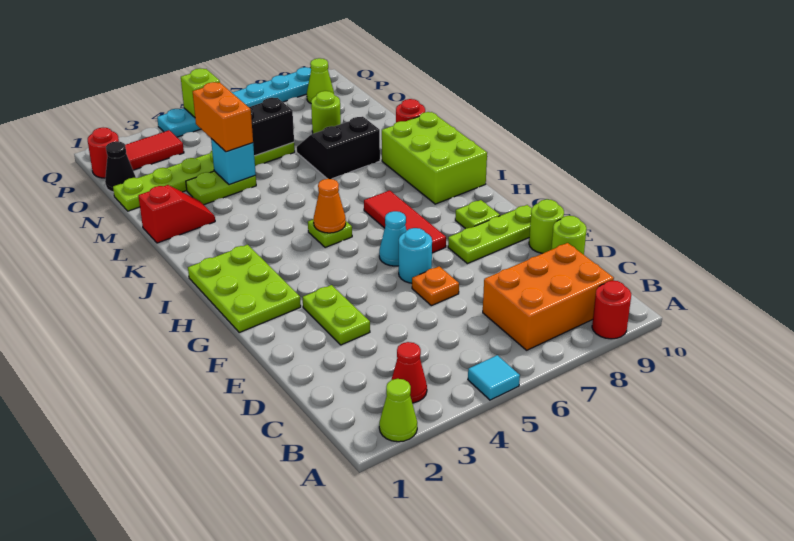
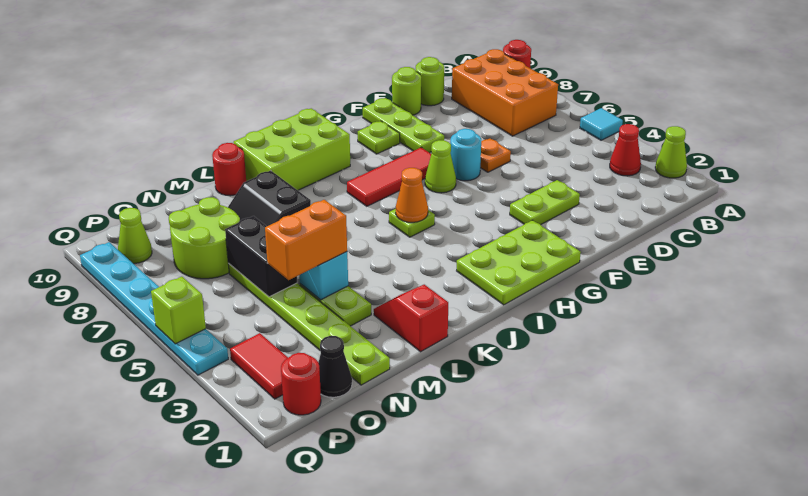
cyan 1x1 cone [379,211,407,266] -> lime 1x1 cone [425,140,456,193]
lime 1x1 round brick [311,91,341,134] -> lime 2x2 round brick [169,197,240,279]

